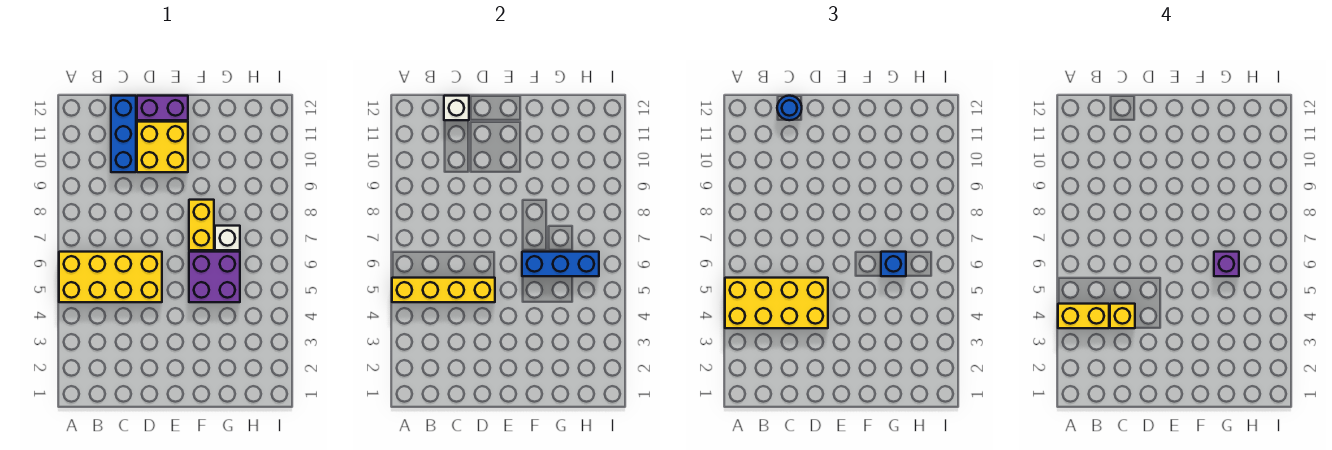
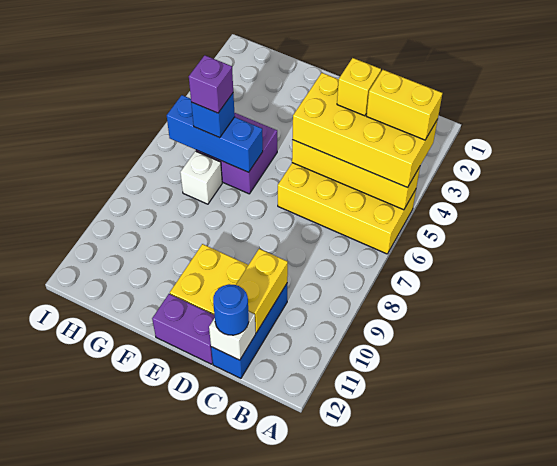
yellow 1x2 brick [189,200,214,250] -> yellow 1x2 brick moved to [236,249,288,333]

